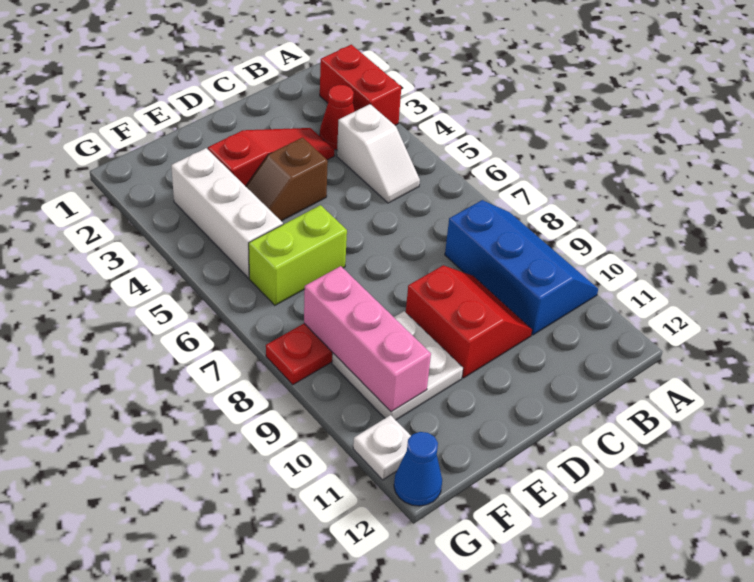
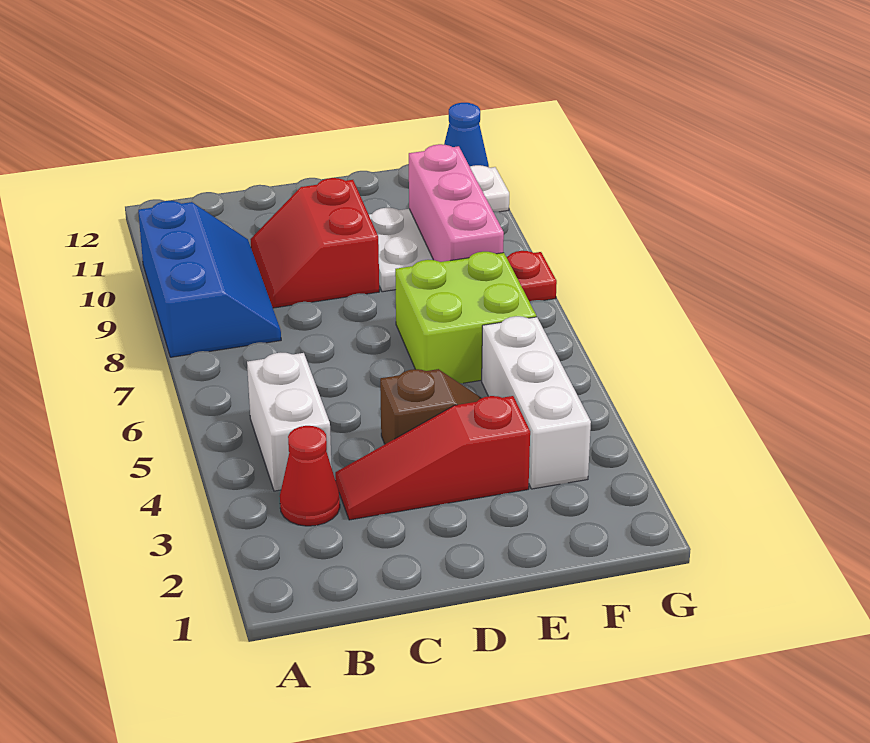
red 1x2 brick [320,45,401,125] -> none
blue 2x3 slope [445,200,598,335] -> blue 2x3 slope turned to [138,201,281,357]
white 1x2 slope [337,104,420,203] -> white 1x2 brick [247,353,332,491]
lime 1x2 brick [249,205,347,305] -> lime 2x2 brick [395,252,536,383]

